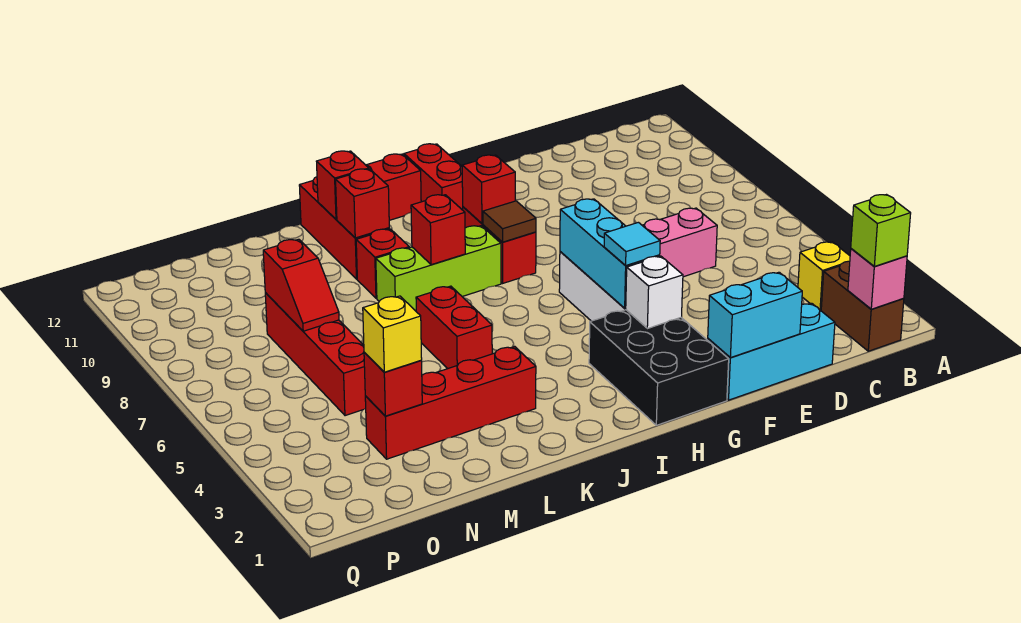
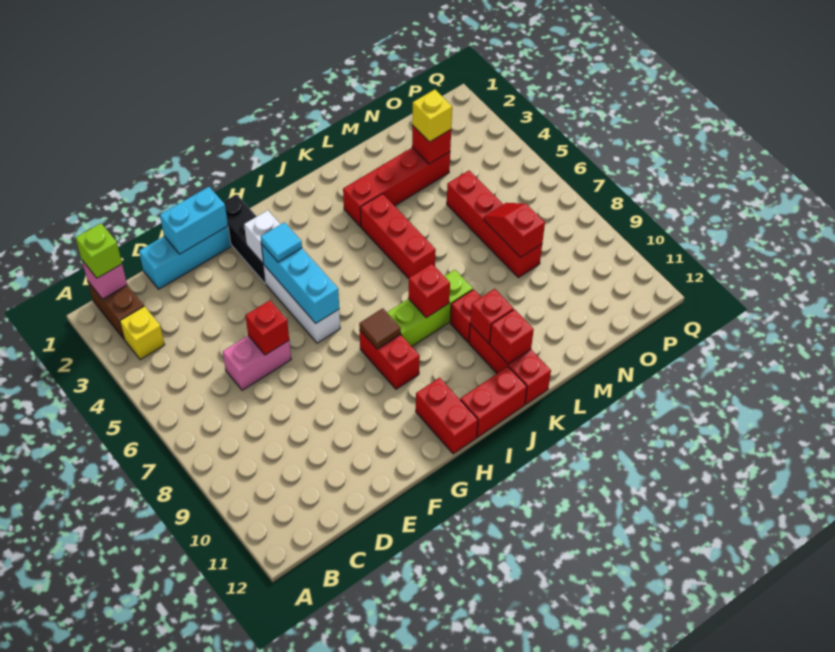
black 2x3 brick [589,310,729,425] -> black 1x3 brick [223,194,266,284]
red 1x1 brick [462,155,515,224] -> red 1x1 brick moved to [245,300,289,355]
red 1x2 brick [416,286,492,369] -> red 1x3 brick [360,194,436,279]

